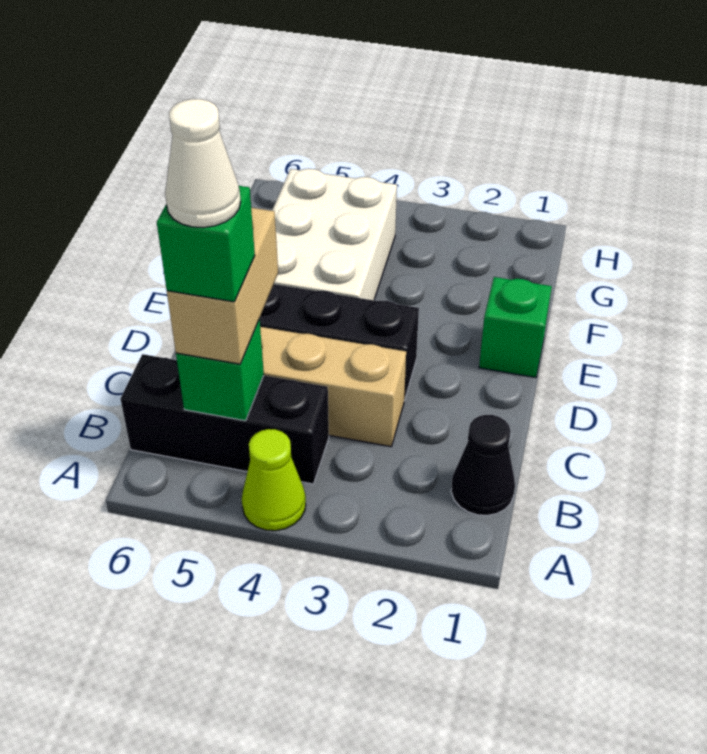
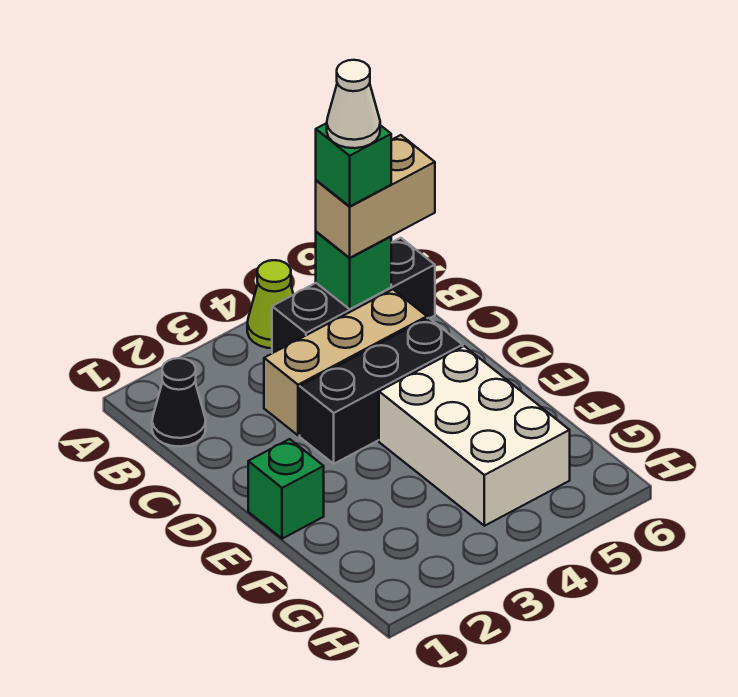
tan 1x2 brick [167,208,278,364] -> tan 1x2 brick turned to [316,135,435,258]

